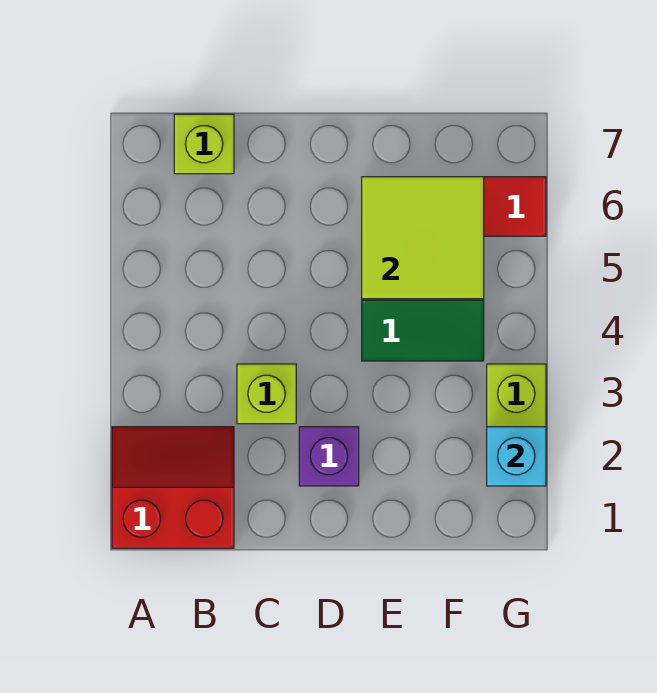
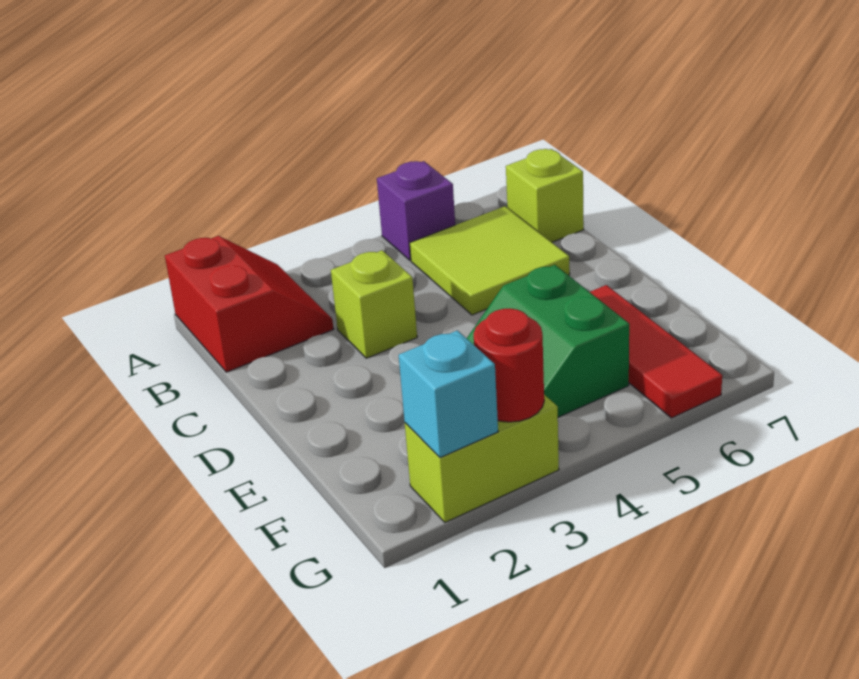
purple 1x1 brick [299,427,359,486] -> purple 1x1 brick moved to [377,161,455,260]
lime 2x2 tile [362,177,484,299] -> lime 2x2 tile moved to [410,206,570,315]
none -> red 1x1 round brick [474,308,544,422]

